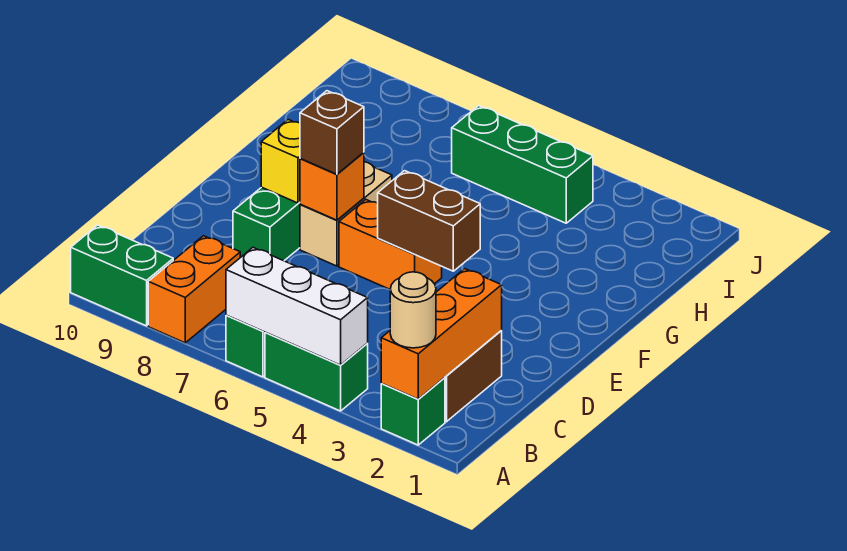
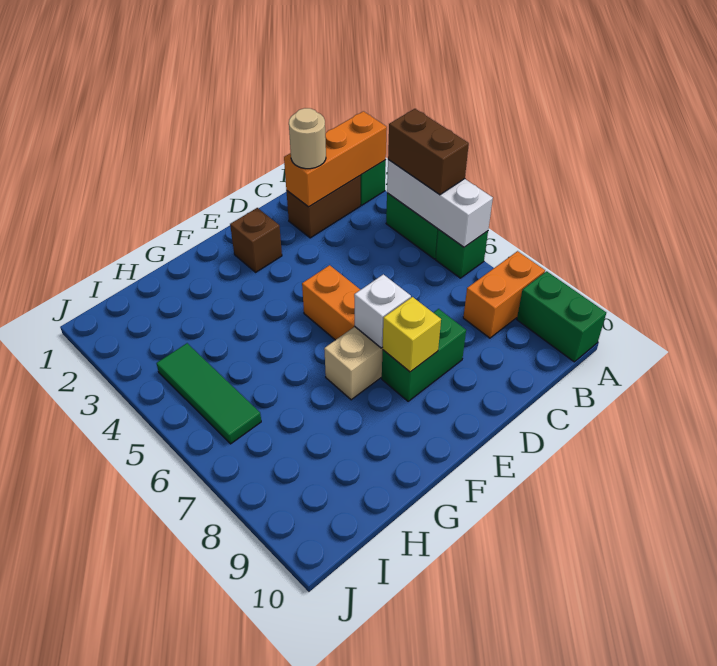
tan 1x1 round brick [390,272,436,348] -> tan 1x1 round brick moved to [289,108,326,169]
brown 1x2 brick [378,171,480,271] -> brown 1x2 brick moved to [388,109,469,195]
orange 1x1 brick [300,152,364,220] -> white 1x1 brick [354,274,411,348]
brown 1x1 brick [300,91,364,174] -> brown 1x1 brick moved to [230,208,282,272]
green 1x3 brick [452,106,593,223] -> green 1x3 tile [157,343,261,444]

